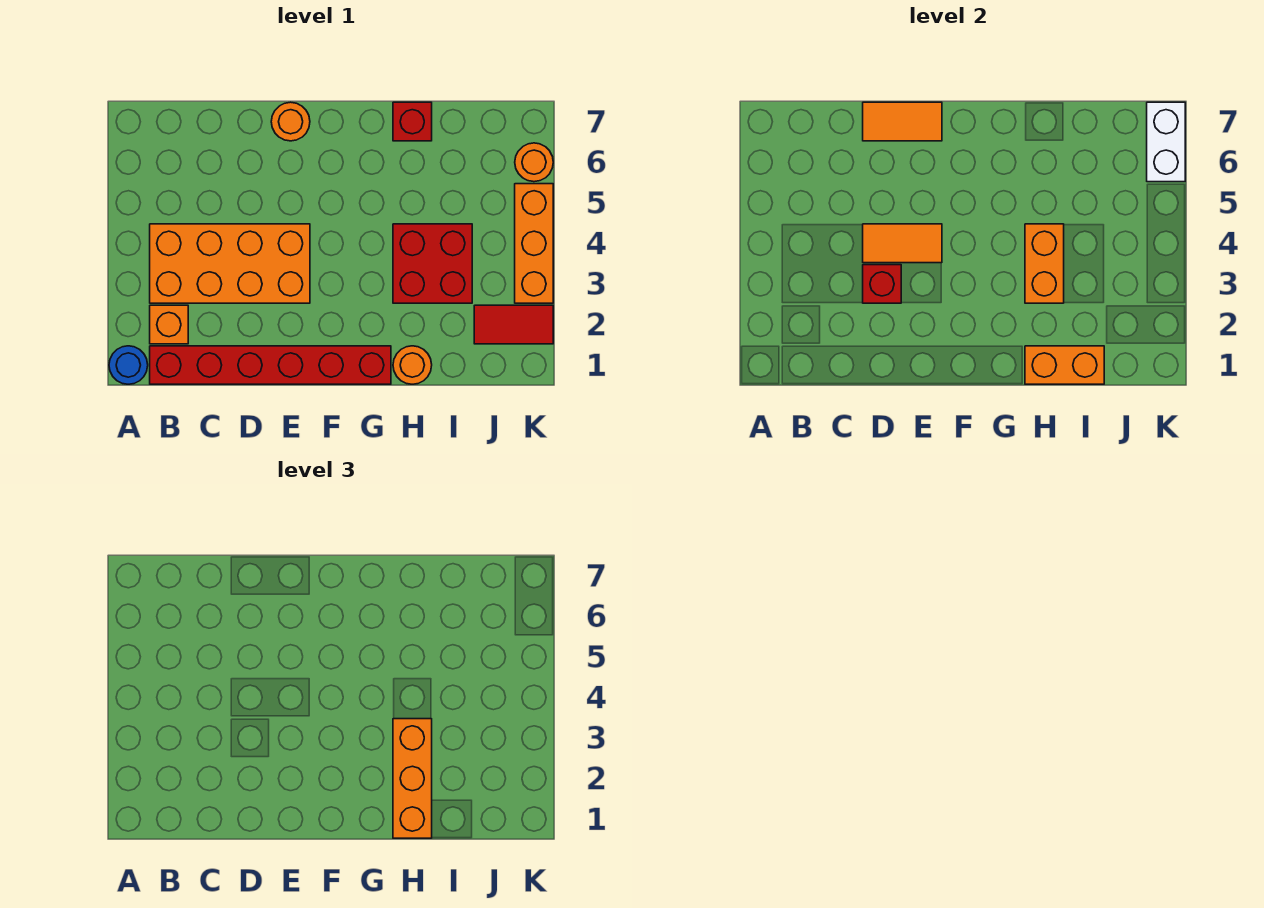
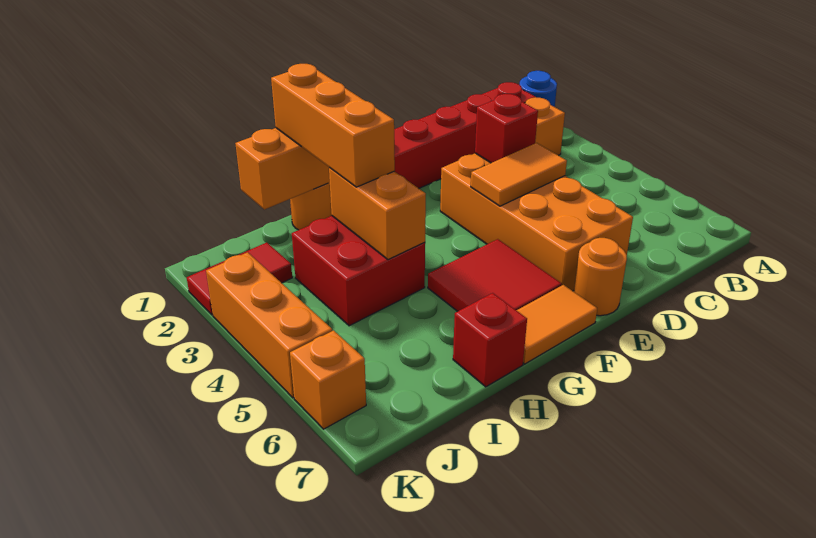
orange 2x4 brick [150,224,310,303] -> orange 2x4 brick turned to [440,153,633,291]
orange 1x2 tile [863,102,942,141] -> orange 1x2 tile moved to [516,285,597,364]
none -> red 2x2 tile [428,239,562,311]
orange 1x1 round brick [515,143,553,182] -> orange 1x1 brick [290,330,366,429]
white 1x2 brick [1147,102,1185,182] -> none

